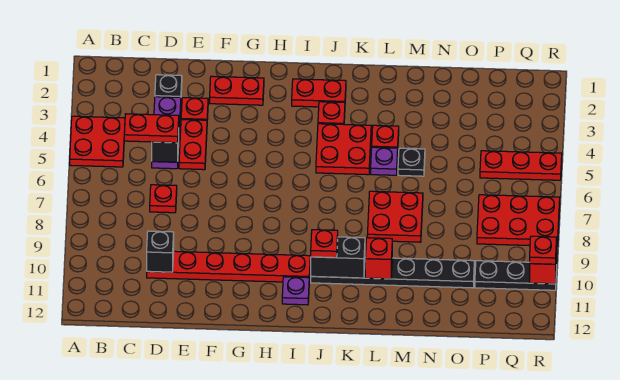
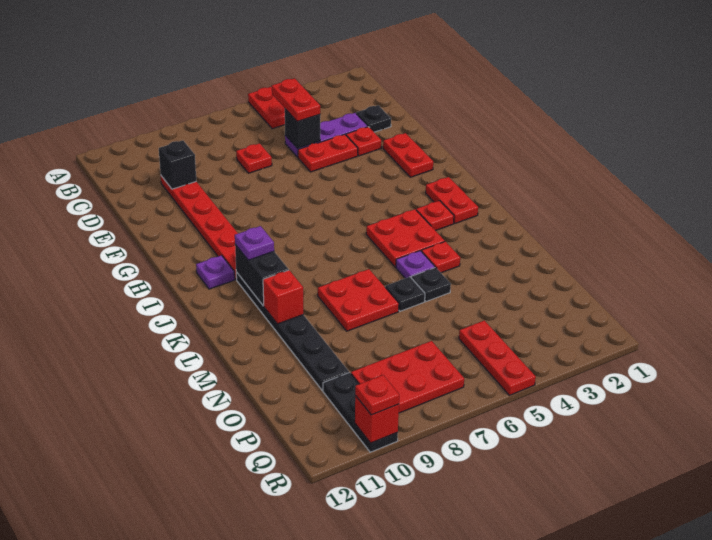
red 1x1 plate [311,230,338,258] -> purple 1x1 plate [235,226,274,260]
none -> black 1x1 plate [385,277,425,311]
red 2x3 plate [477,195,560,246] -> red 2x3 plate turned to [351,341,464,413]

